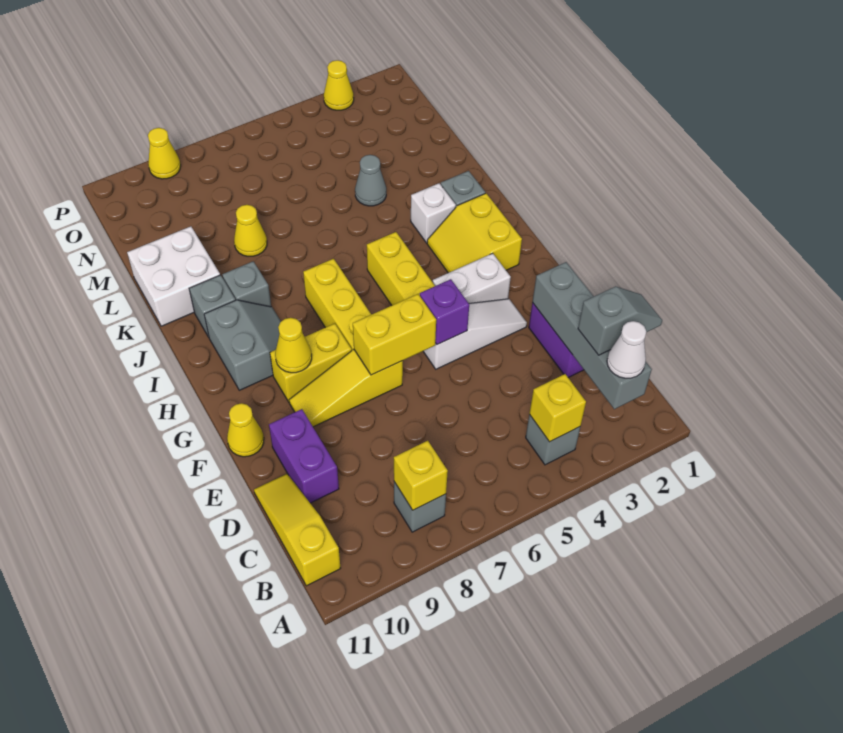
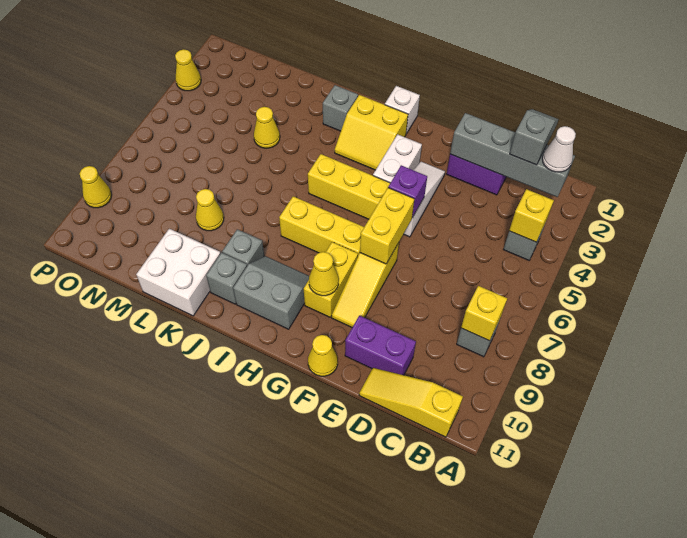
white 1x1 brick [411,183,456,243] -> white 1x1 brick moved to [385,86,420,134]
grey 1x1 cone [355,155,386,206] -> yellow 1x1 cone [254,106,280,148]

